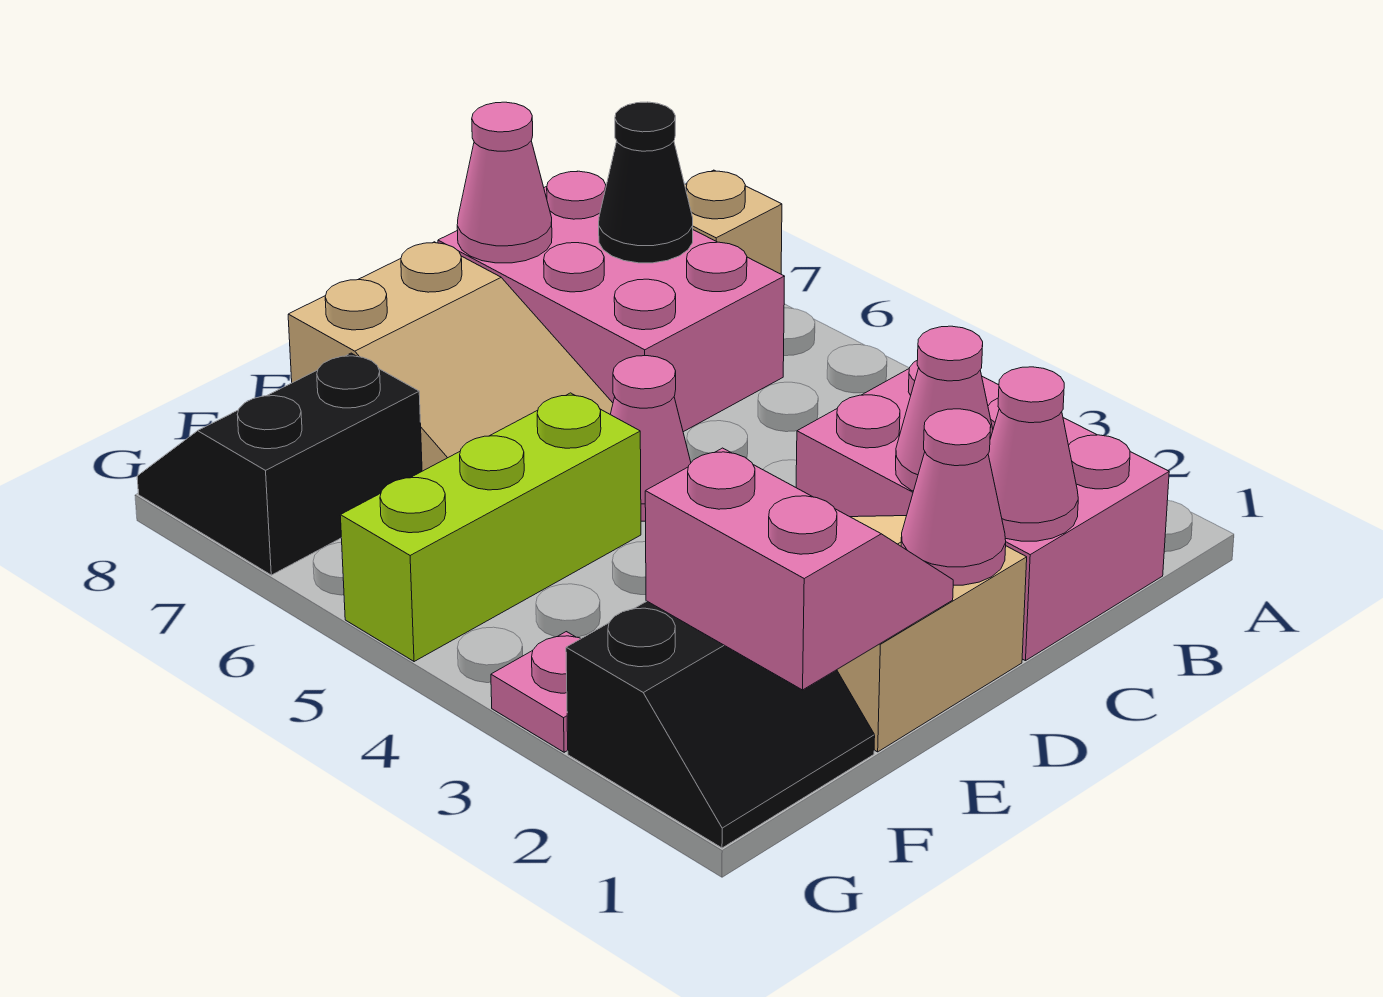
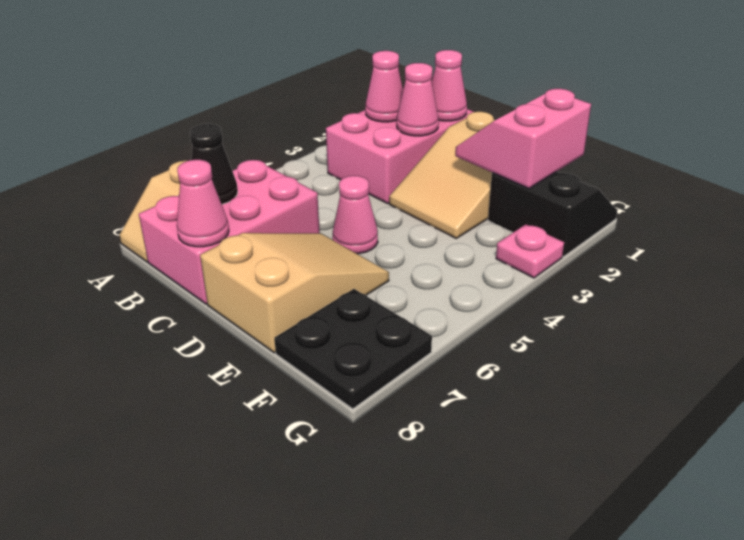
pink 1x1 cone [901,409,1006,585] -> pink 1x1 cone moved to [366,51,403,122]
lime 1x3 brick [340,393,641,662] -> none
black 2x2 slope [137,353,422,575] -> black 2x2 plate [274,289,432,409]

